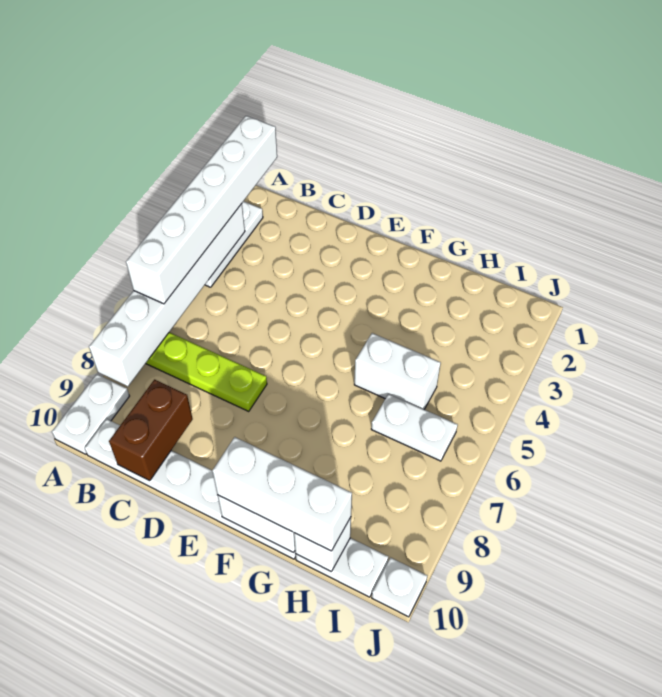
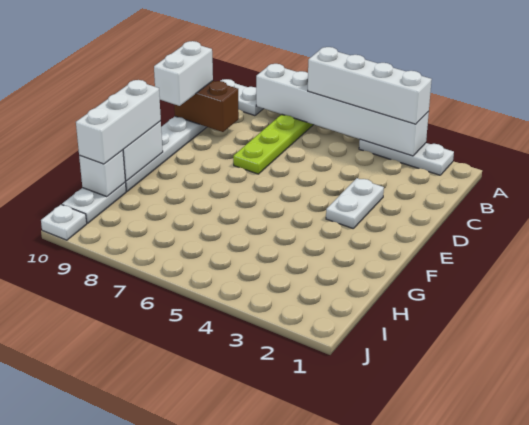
white 1x6 brick [126,116,277,304] -> white 1x4 brick [308,47,432,124]
white 1x2 brick [354,333,441,409] -> white 1x2 brick moved to [154,41,213,106]
white 1x2 plate [371,394,458,461] -> white 1x2 plate moved to [326,178,384,228]

